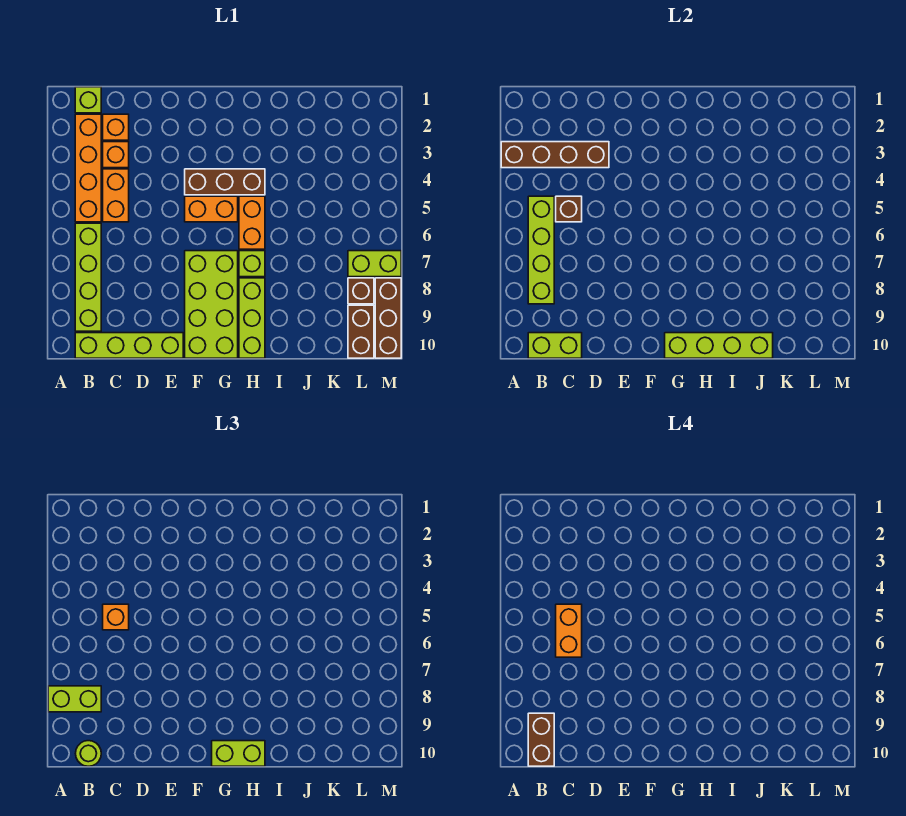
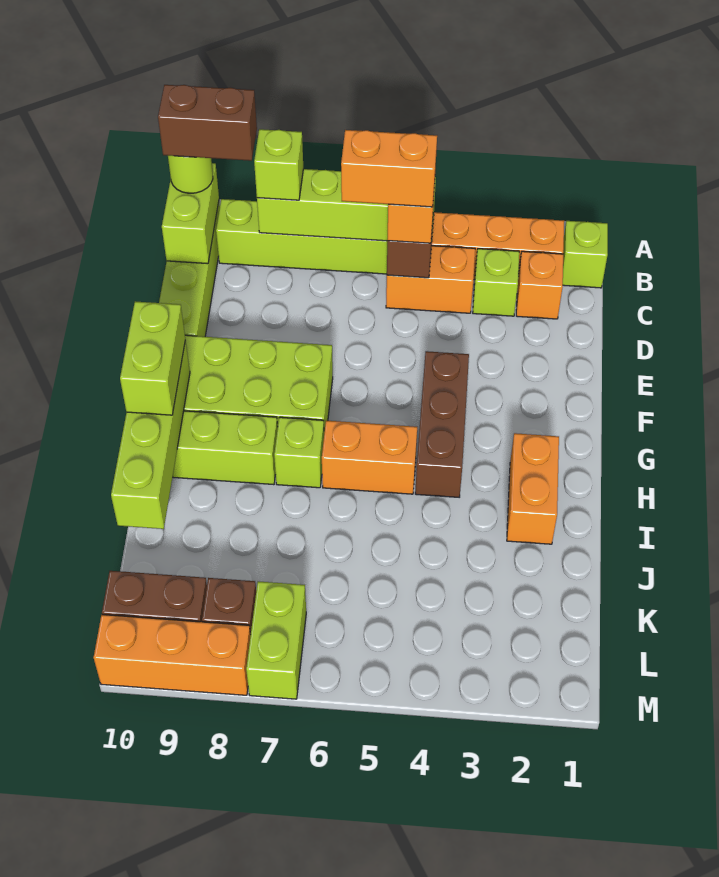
brown 1x4 brick [501,142,609,168] -> none
lime 1x2 brick [48,686,101,712] -> lime 1x1 brick [254,129,303,200]
orange 1x1 brick [103,142,129,168] -> lime 1x1 brick [473,249,519,316]
orange 1x2 brick [185,196,238,222] -> orange 1x2 brick moved to [507,433,559,544]
brown 1x3 brick [375,278,401,358] -> orange 1x3 brick [94,615,251,695]

